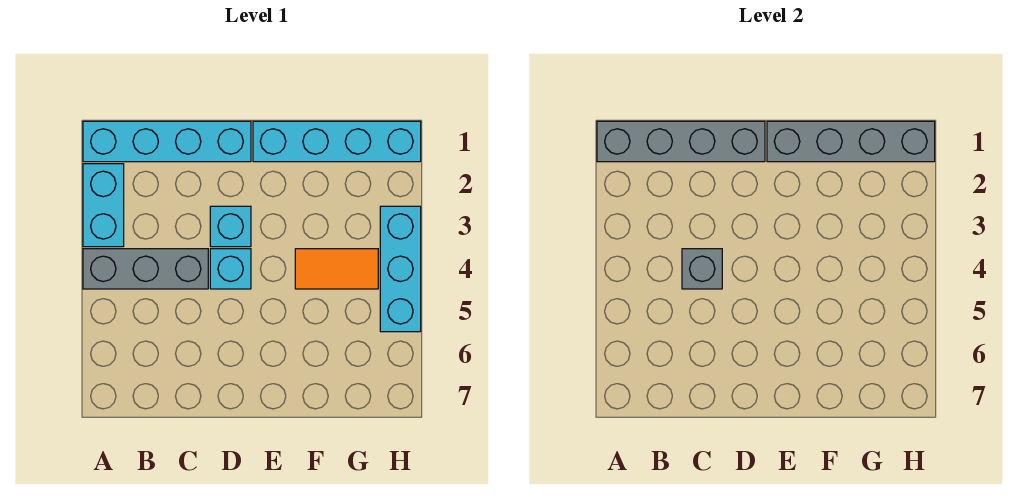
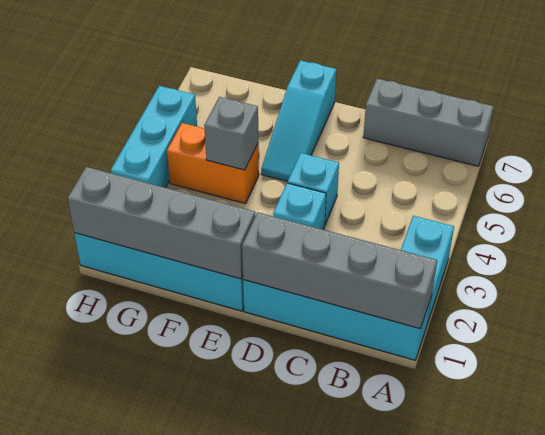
grey 1x3 brick [83,249,208,289] -> grey 1x3 brick moved to [363,79,494,166]
grey 1x1 brick [682,249,722,289] -> grey 1x1 brick moved to [204,97,258,170]
none -> cyan 1x3 slope [261,60,336,181]
orange 1x2 tile [295,249,378,289] -> orange 1x2 brick [167,123,259,204]

